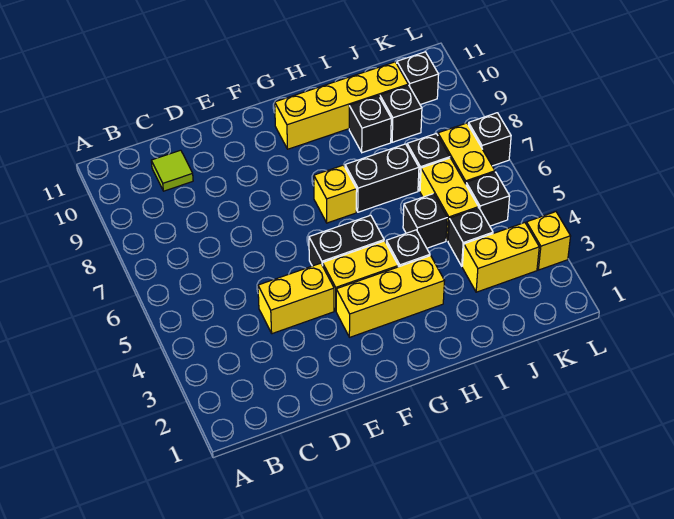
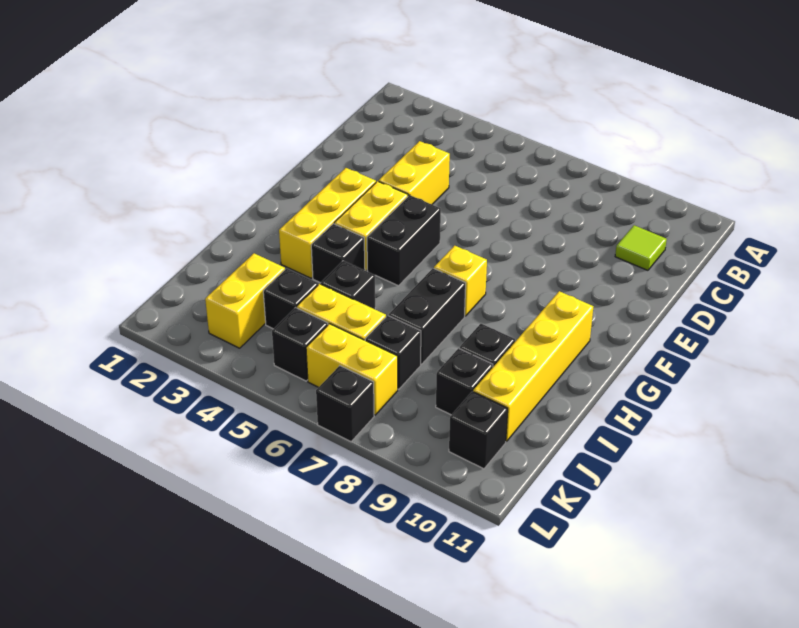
yellow 1x1 brick [526,212,571,270] -> none

